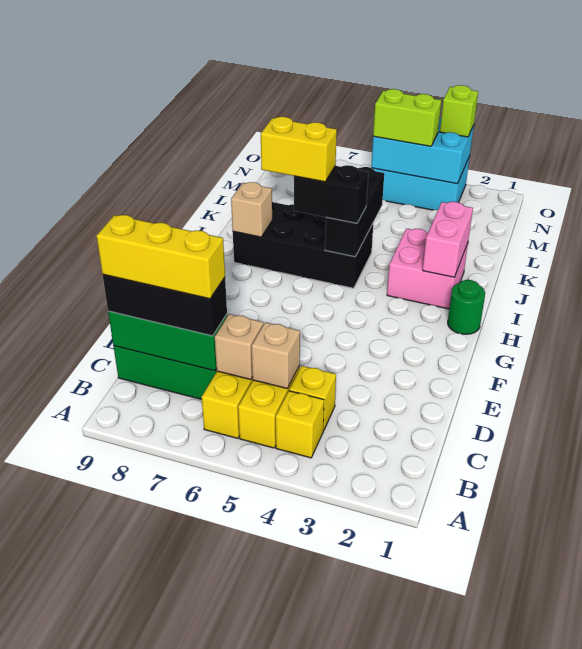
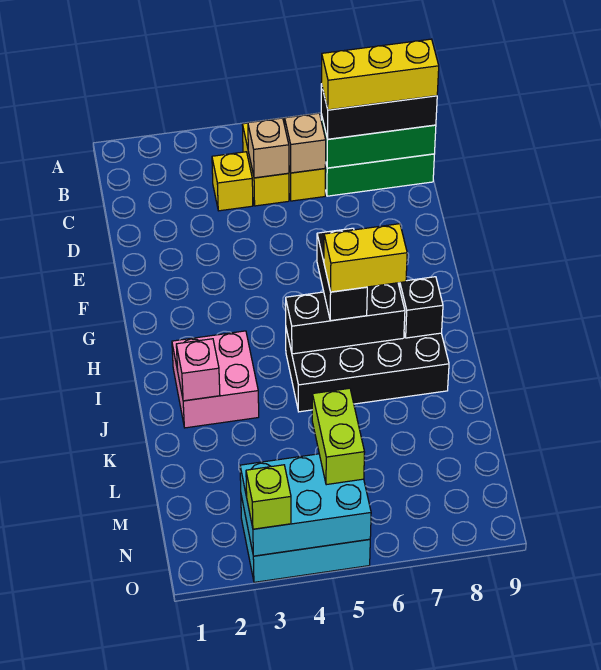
yellow 1x1 brick [276,391,324,458] -> none
green 1x1 round brick [448,280,485,334] -> none
pink 1x2 brick [423,202,473,277] -> pink 1x1 brick [176,339,220,401]
black 1x3 brick [325,167,384,257] -> black 1x3 brick turned to [286,283,405,354]
black 1x2 brick [294,165,368,223] -> black 1x2 brick turned to [317,228,367,321]
tan 1x1 brick [231,182,272,237] -> black 1x1 brick [400,277,443,338]
lime 1x2 brick [373,89,441,146] -> lime 1x2 brick turned to [312,388,365,485]

